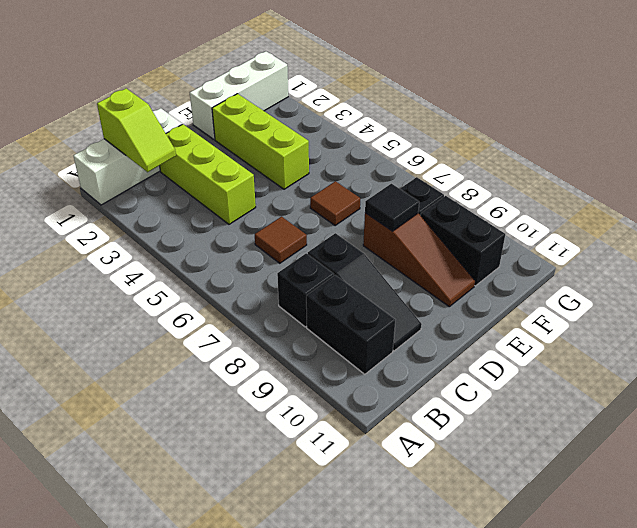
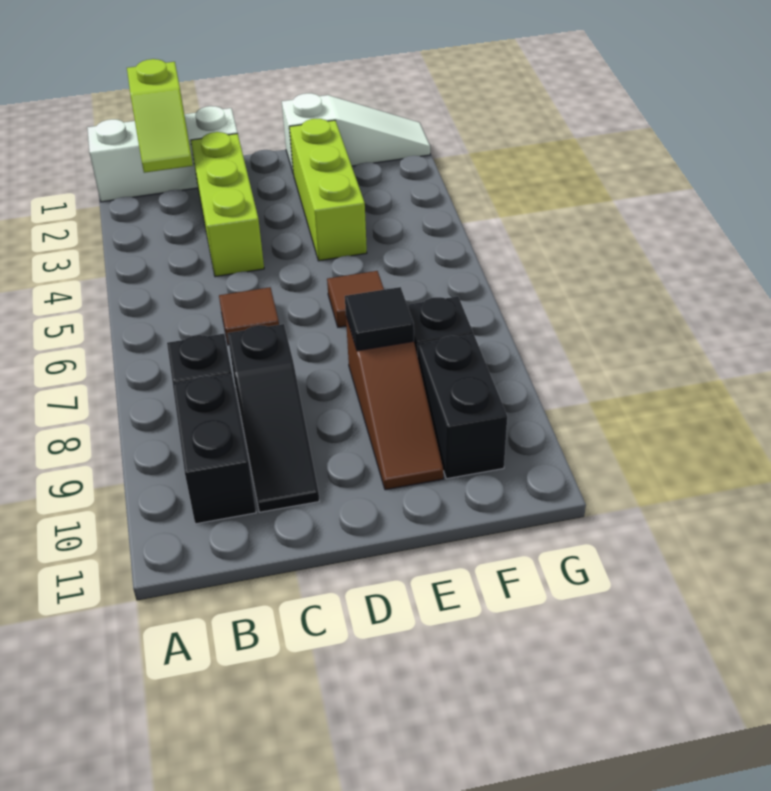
white 1x3 brick [190,51,288,140] -> white 1x3 slope [282,93,430,172]

